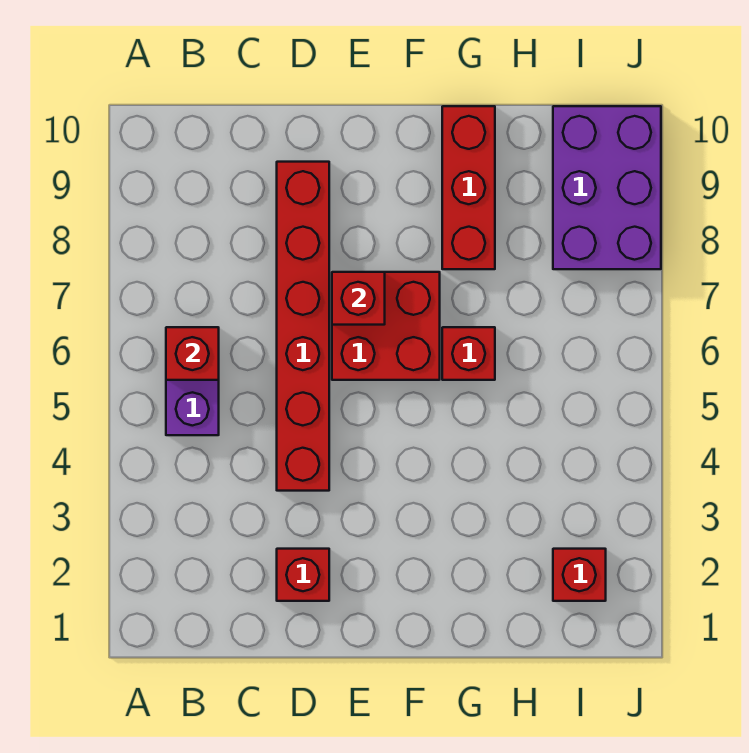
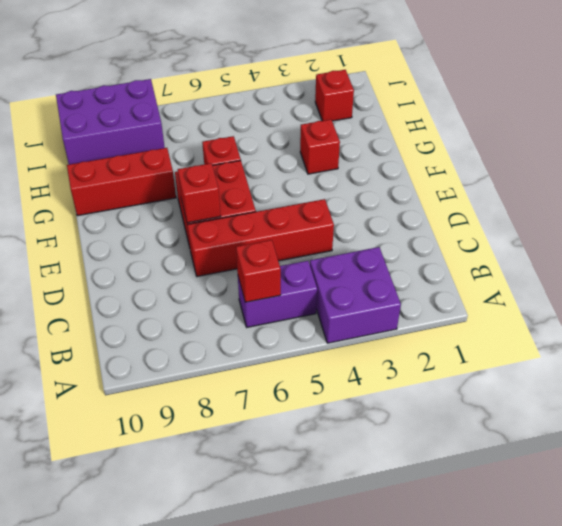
none -> purple 2x2 brick [310,247,401,343]
red 1x1 brick [277,549,329,601] -> red 1x1 brick moved to [300,119,340,174]
red 1x6 brick [277,162,329,491] -> red 1x4 brick [187,199,334,276]

